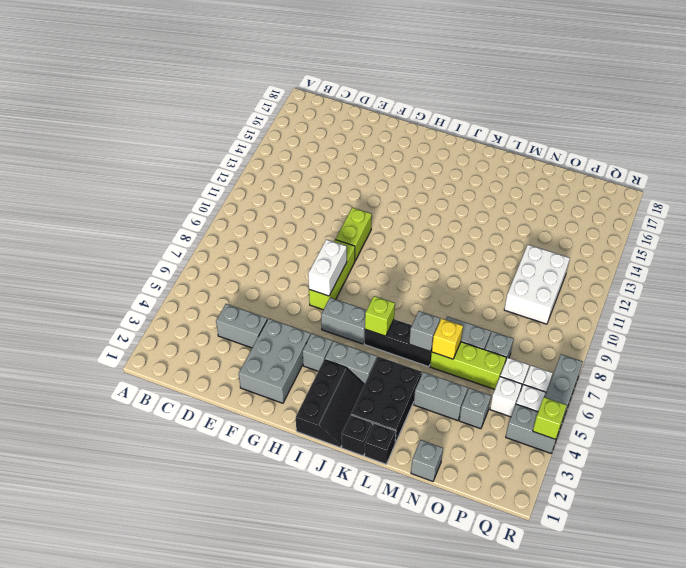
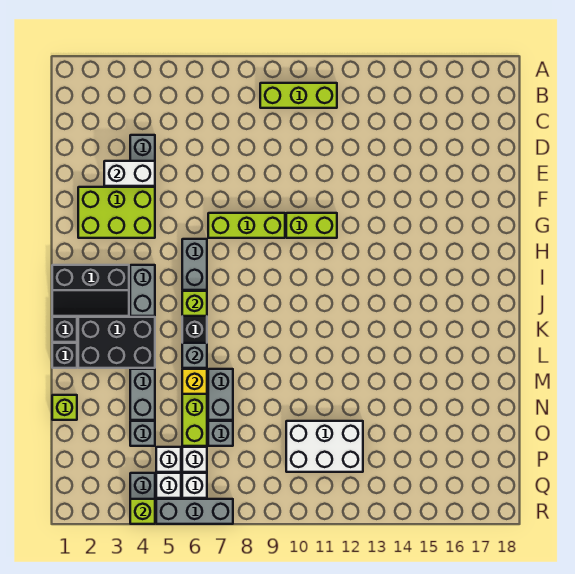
none -> lime 1x3 brick [260,83,337,108]
grey 2x3 brick [239,319,311,403] -> lime 2x3 brick [78,187,155,238]
white 1x2 brick [308,239,347,296] -> white 1x2 brick moved to [104,161,155,186]
grey 1x1 brick [303,333,332,371] -> none
grey 1x1 brick [411,440,443,481] -> lime 1x1 brick [52,395,77,420]

